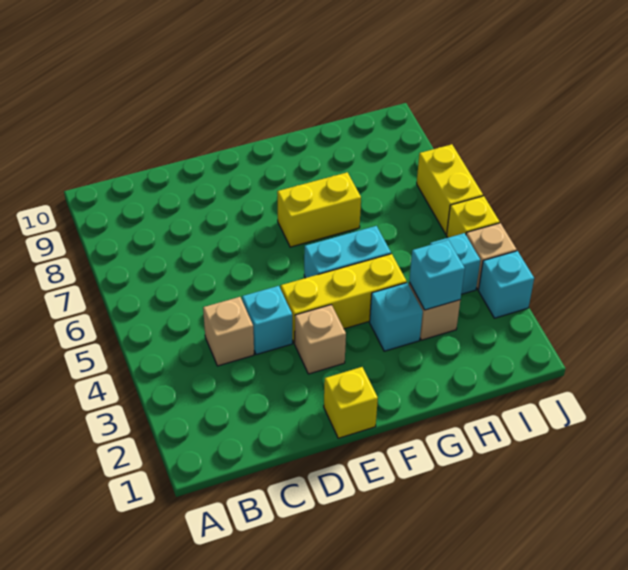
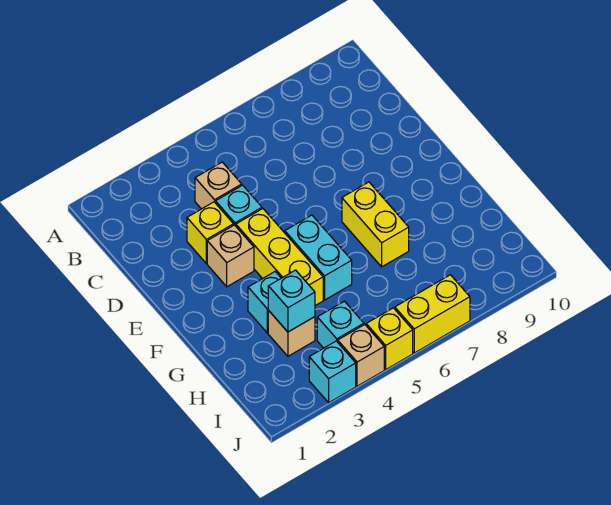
yellow 1x1 brick [324,367,378,438] -> yellow 1x1 brick moved to [187,202,234,264]

